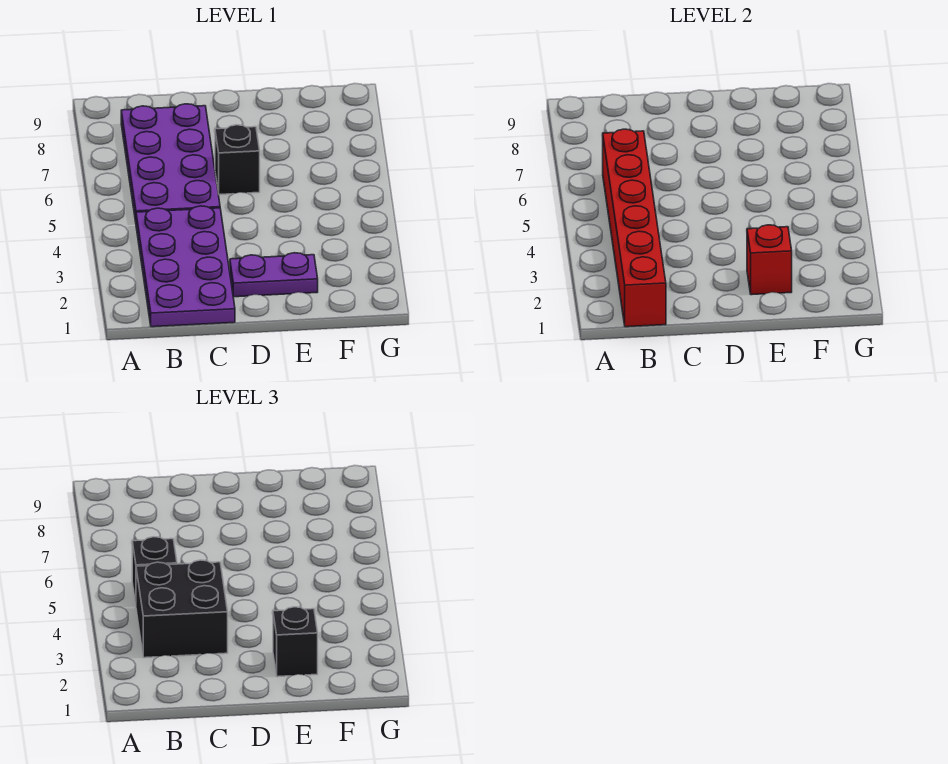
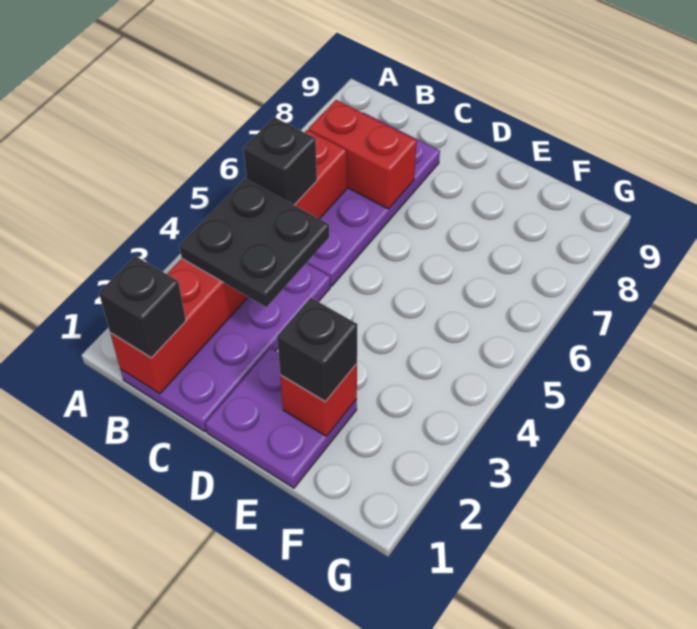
black 2x2 brick [136,560,228,658] -> black 2x2 plate [179,179,329,307]
none -> red 1x2 brick [309,100,417,209]
purple 1x2 plate [230,253,318,297] -> purple 2x2 plate [205,348,357,488]
black 1x1 brick [215,125,260,195] -> black 1x1 brick moved to [99,256,186,358]

